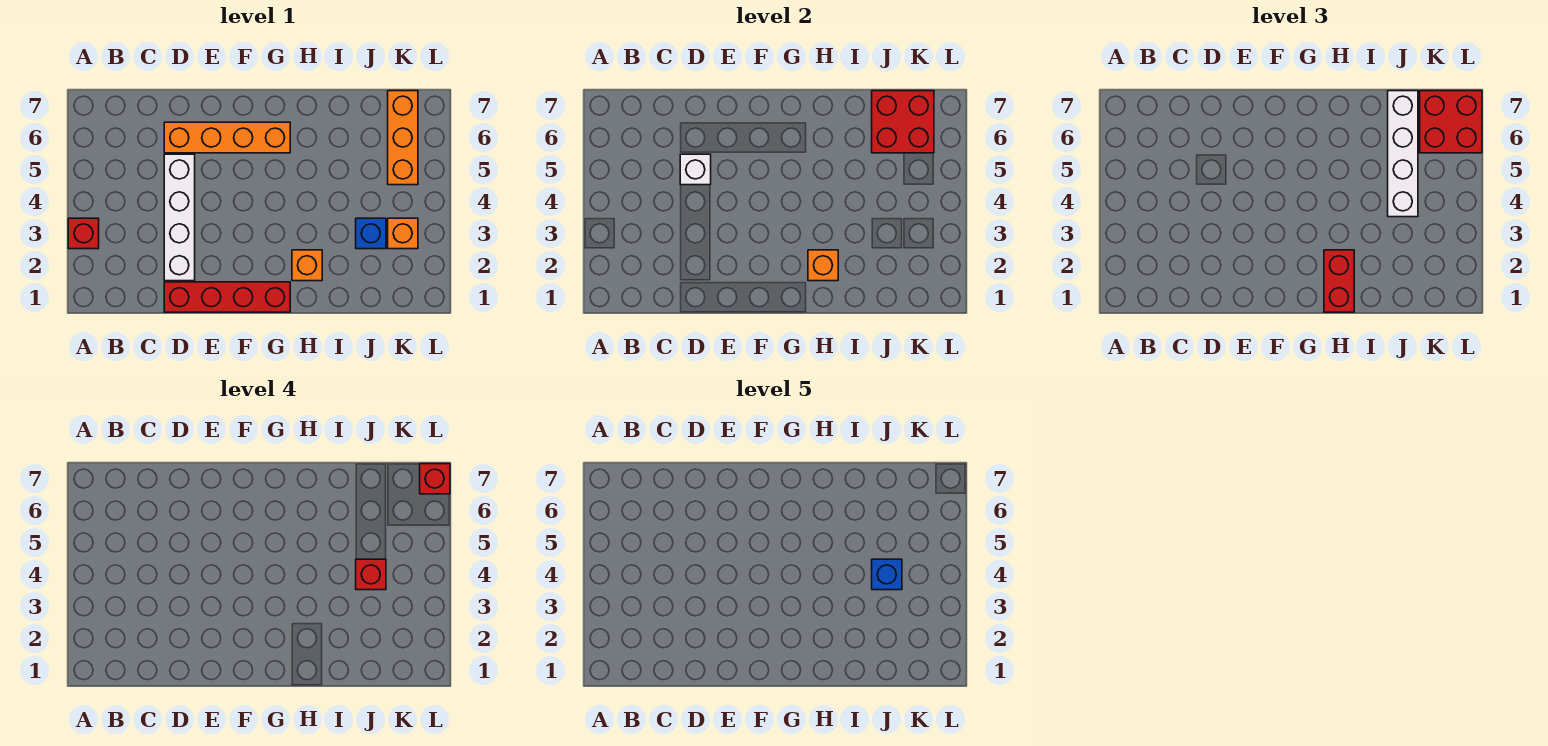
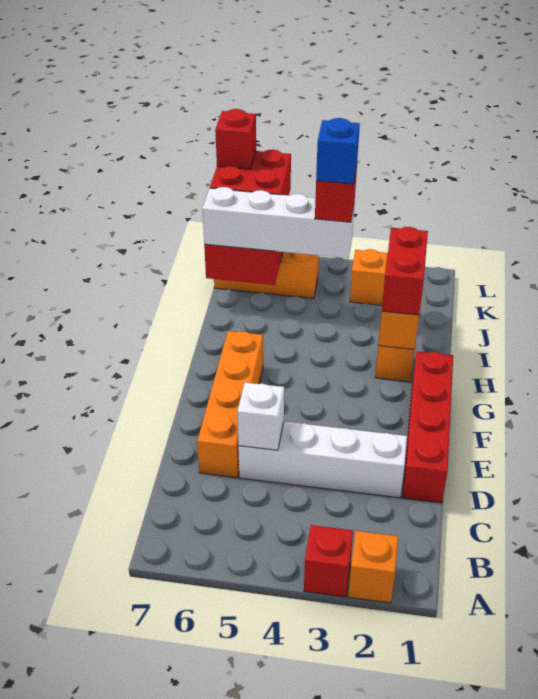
none -> orange 1x1 brick [348,531,398,603]
red 1x2 brick [1324,250,1354,312] -> red 1x2 brick turned to [382,227,428,315]
blue 1x1 brick [356,218,386,249] -> none

